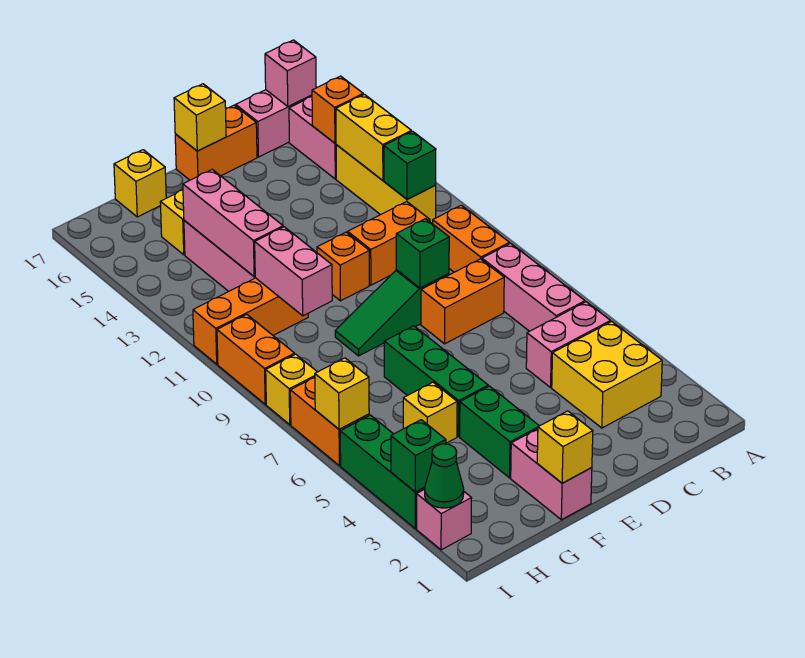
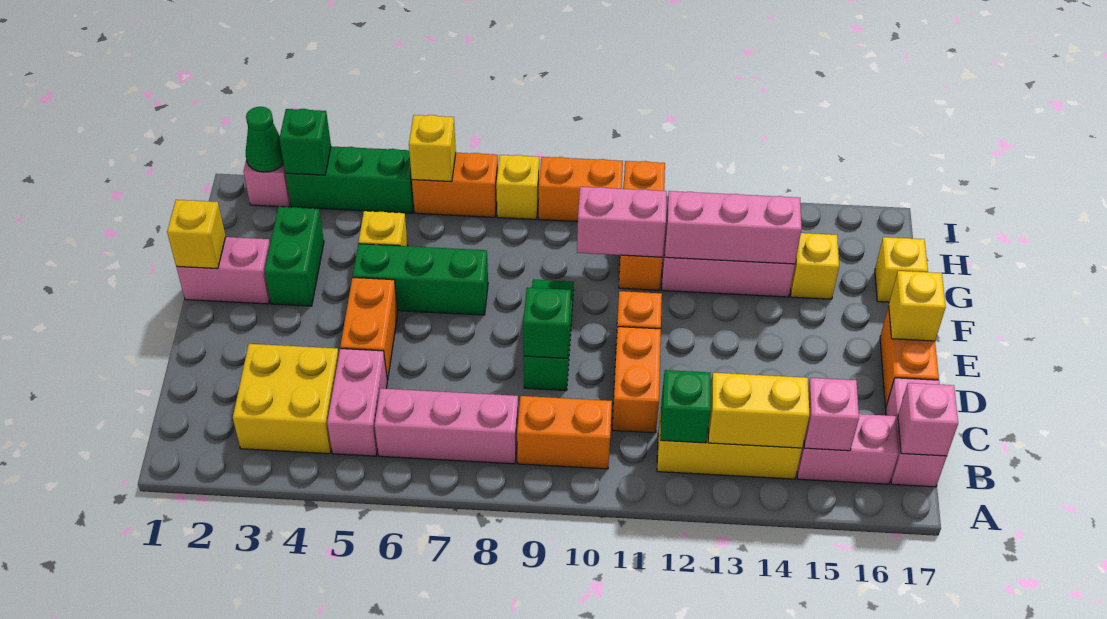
orange 1x1 brick [312,76,363,143] -> pink 1x1 brick [804,378,859,451]
orange 1x2 brick [421,259,504,344] -> orange 1x2 brick moved to [340,278,398,381]
green 1x2 brick [460,386,539,478] -> green 1x2 brick turned to [264,207,324,306]

